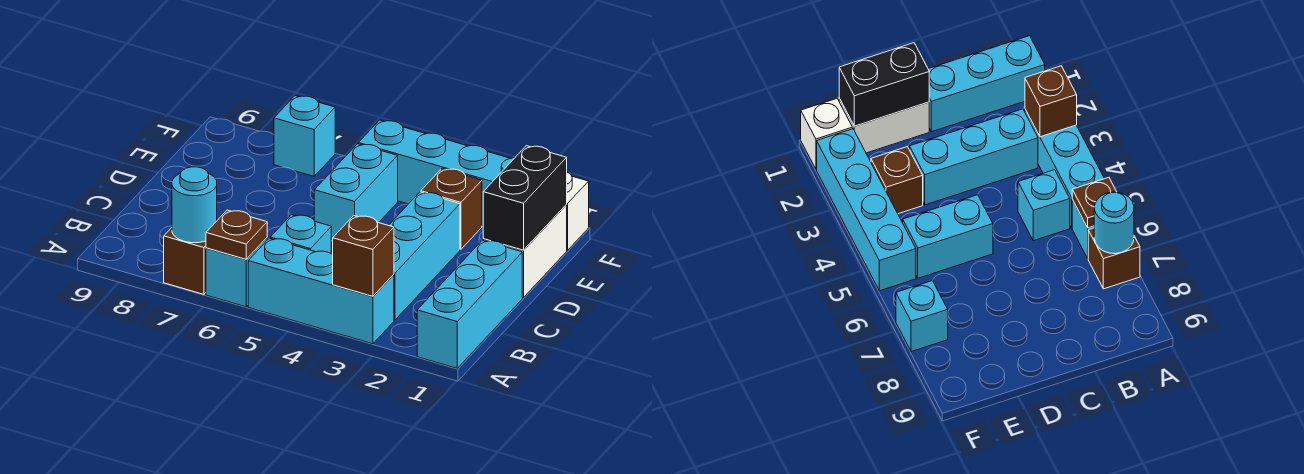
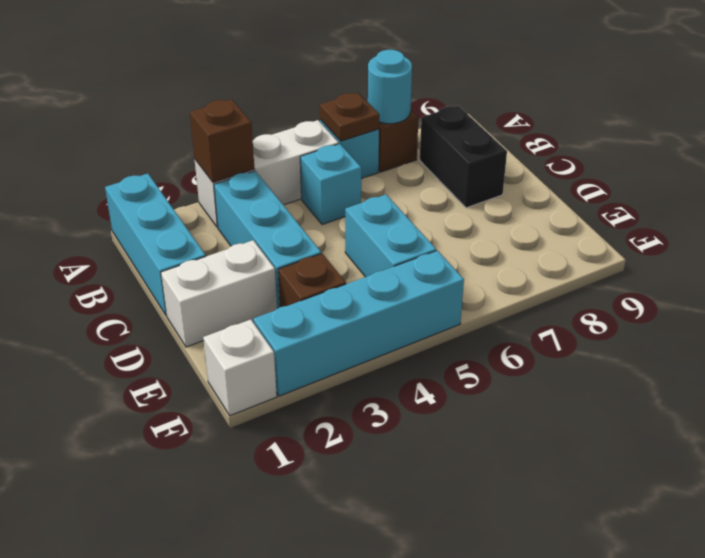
cyan 1x3 brick [248,238,394,344] -> white 1x3 brick [195,120,339,227]
white 1x2 brick [483,205,567,298] -> white 1x2 brick turned to [161,240,277,347]
black 1x2 brick [483,146,567,250] -> black 1x2 brick moved to [420,106,507,208]
cyan 1x1 brick [274,96,335,176] -> none

